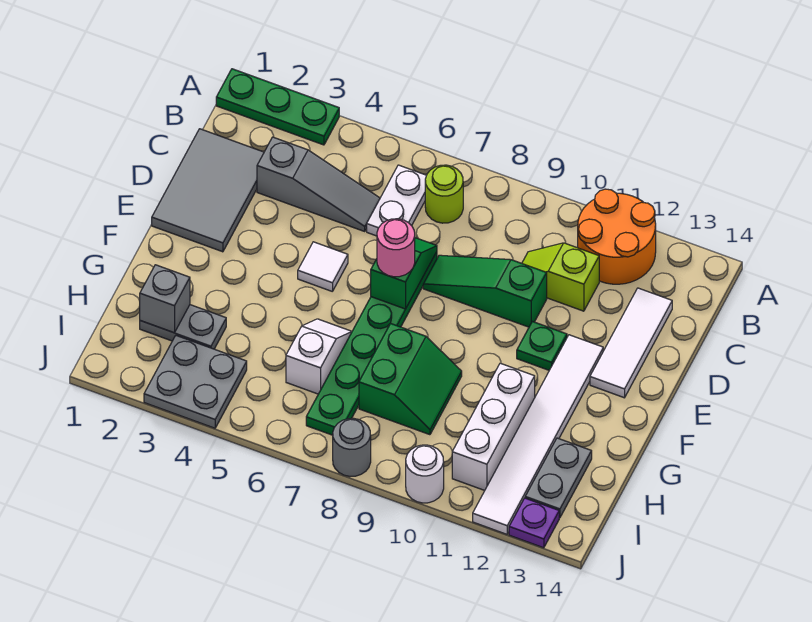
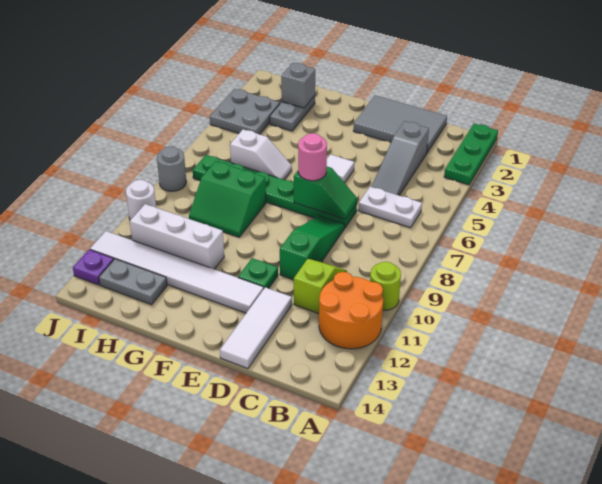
lime 1x1 round brick [425,165,463,223] -> lime 1x1 round brick moved to [370,262,401,310]
white 1x3 tile [590,288,672,398] -> white 1x3 tile turned to [220,287,292,369]

